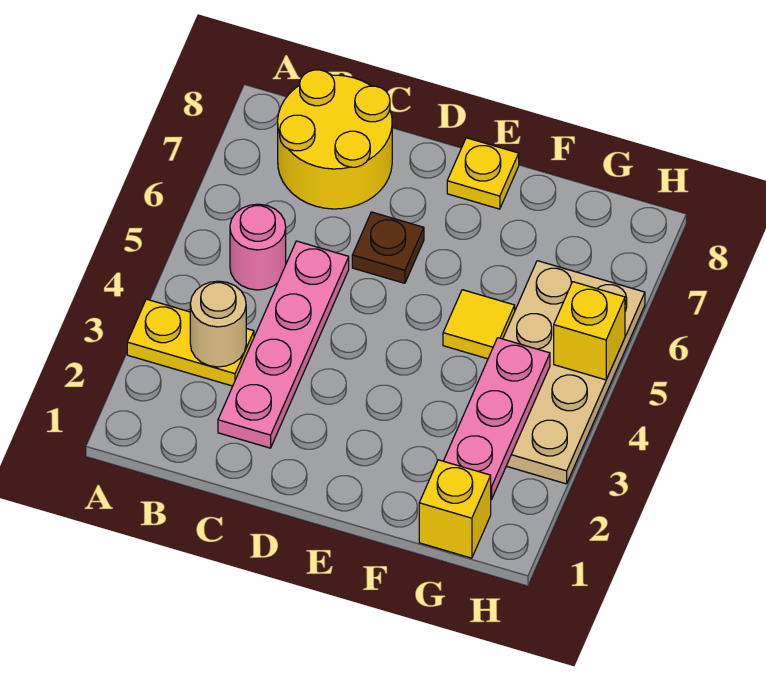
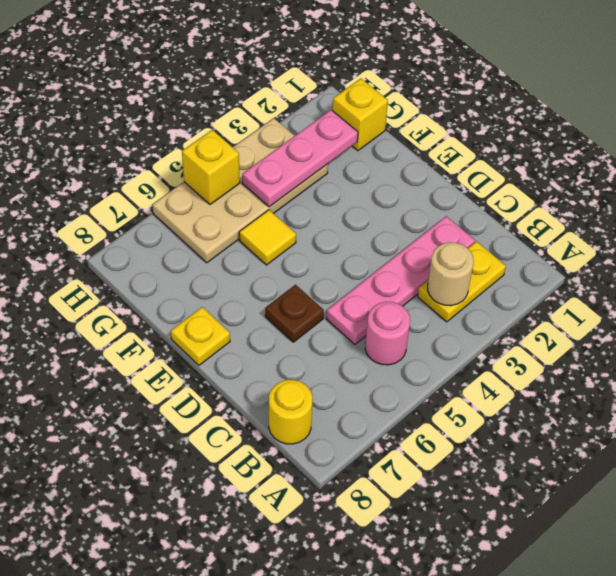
yellow 1x2 plate [127,299,254,386] -> yellow 1x2 plate turned to [418,241,506,322]
yellow 2x2 round brick [278,70,392,209] -> yellow 1x1 round brick [269,380,313,444]

